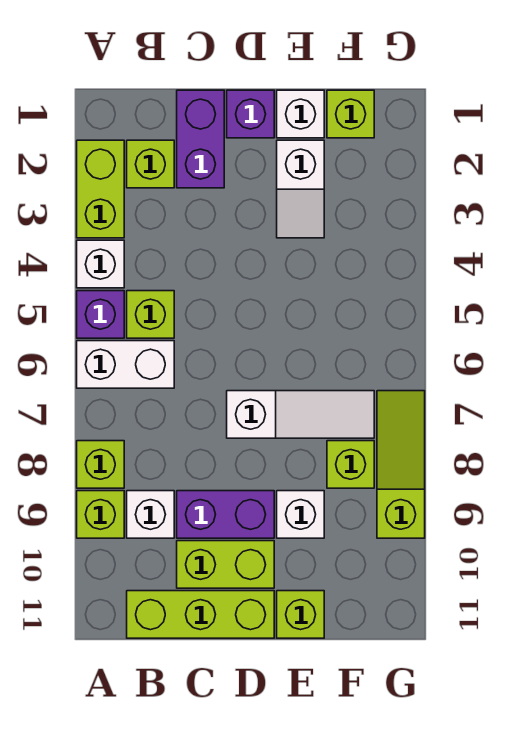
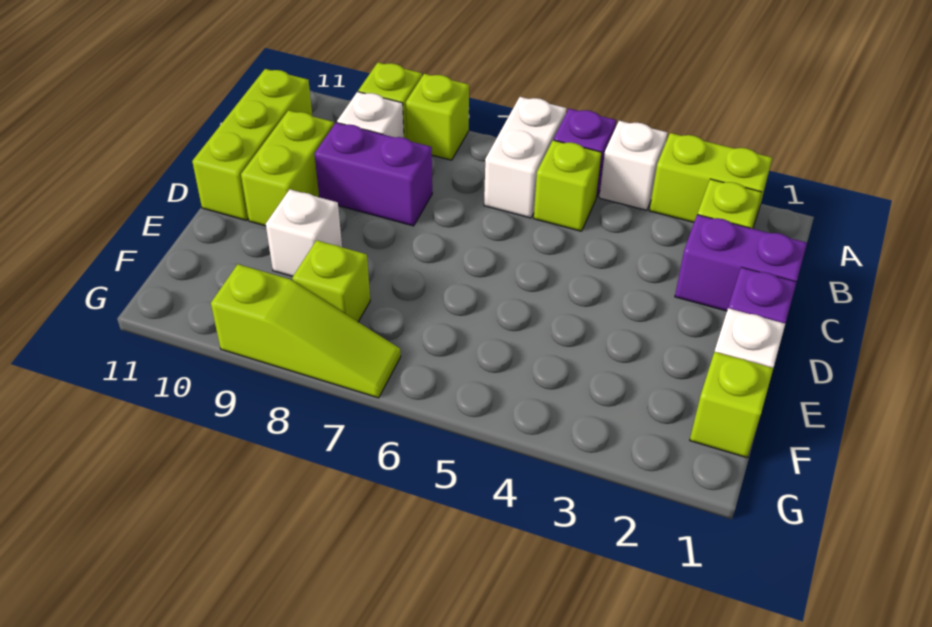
purple 1x2 brick [177,491,274,538] -> purple 1x2 brick turned to [315,123,432,226]
white 1x3 slope [227,391,374,438] -> none
white 1x2 slope [277,140,324,238] -> none
lime 1x1 brick [277,591,324,638] -> none

